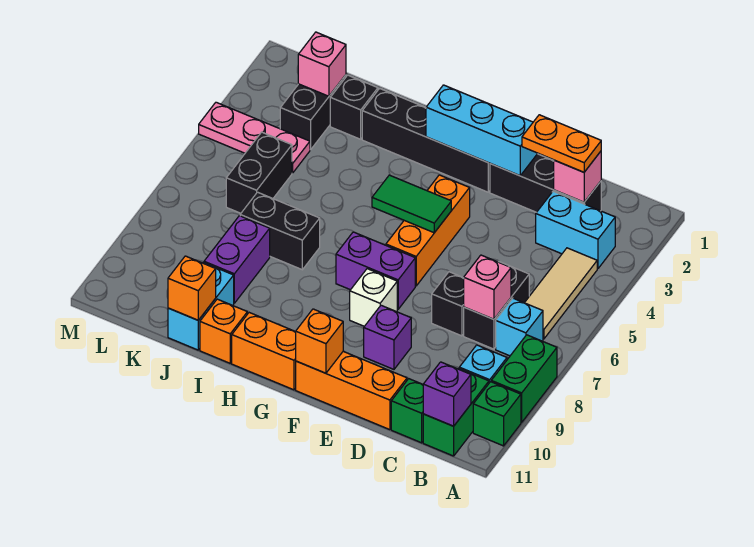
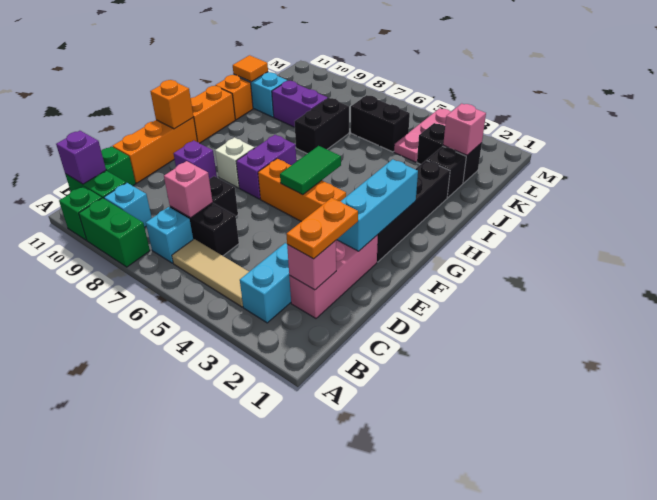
black 1x3 brick [490,154,601,212] -> pink 1x3 brick [289,235,378,318]
orange 1x1 brick [168,256,216,320] -> orange 1x1 tile [233,55,268,82]

